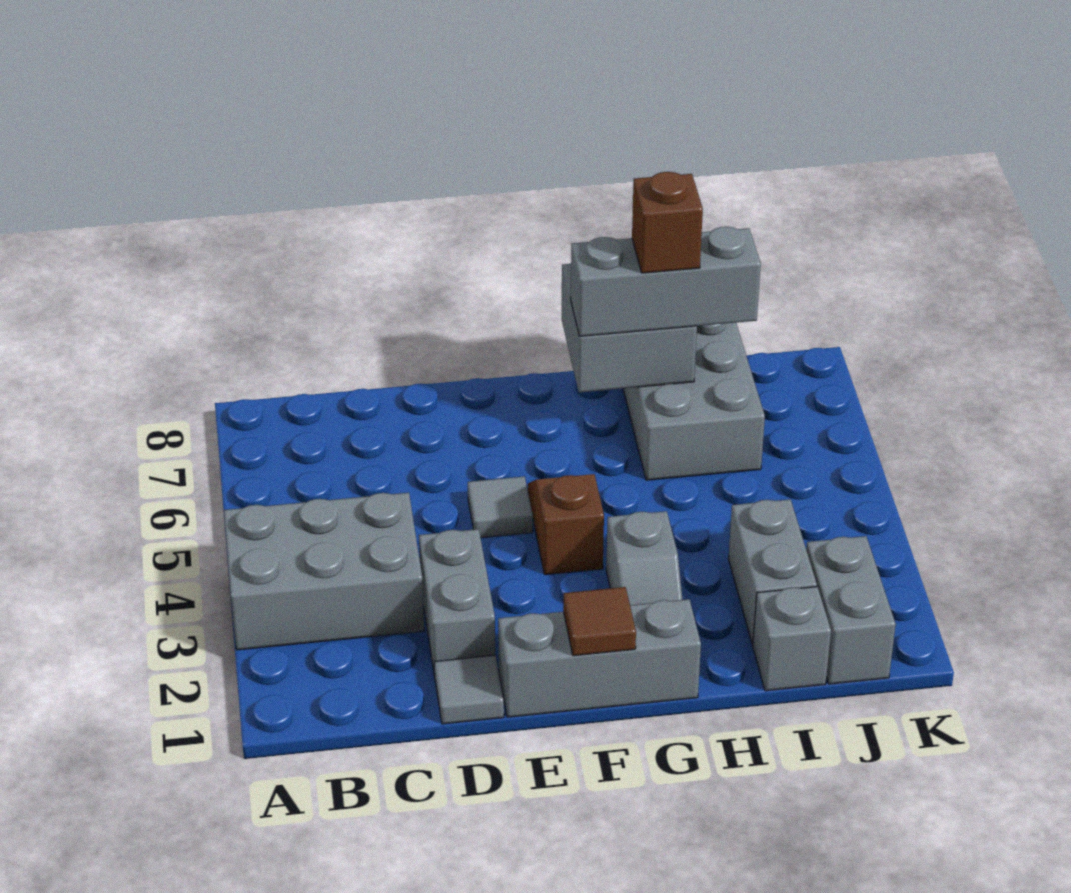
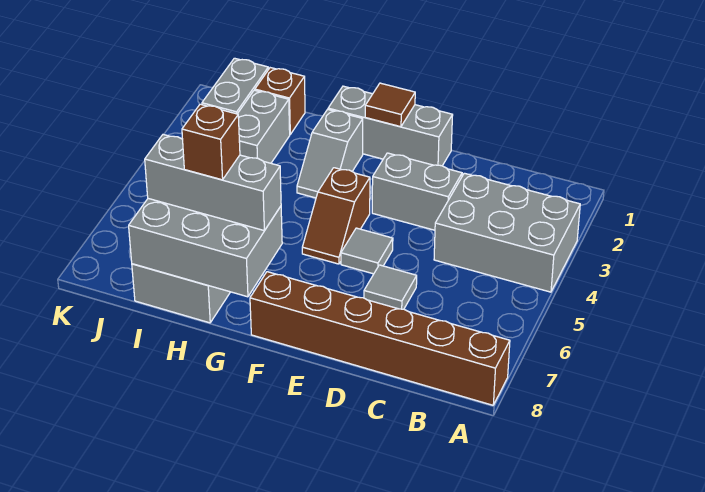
none -> brown 1x6 brick [250,272,510,405]
grey 1x1 tile [434,655,504,724] -> grey 1x1 tile moved to [364,265,417,309]
grey 1x2 brick [419,529,495,676] -> grey 1x2 brick turned to [372,153,462,230]
grey 1x2 slope [606,511,682,605] -> grey 1x2 slope turned to [297,109,363,198]
grey 2x2 brick [562,264,697,392] -> grey 2x3 brick [129,199,282,297]
grey 1x1 brick [753,587,831,691] -> brown 1x1 brick [255,68,305,134]

